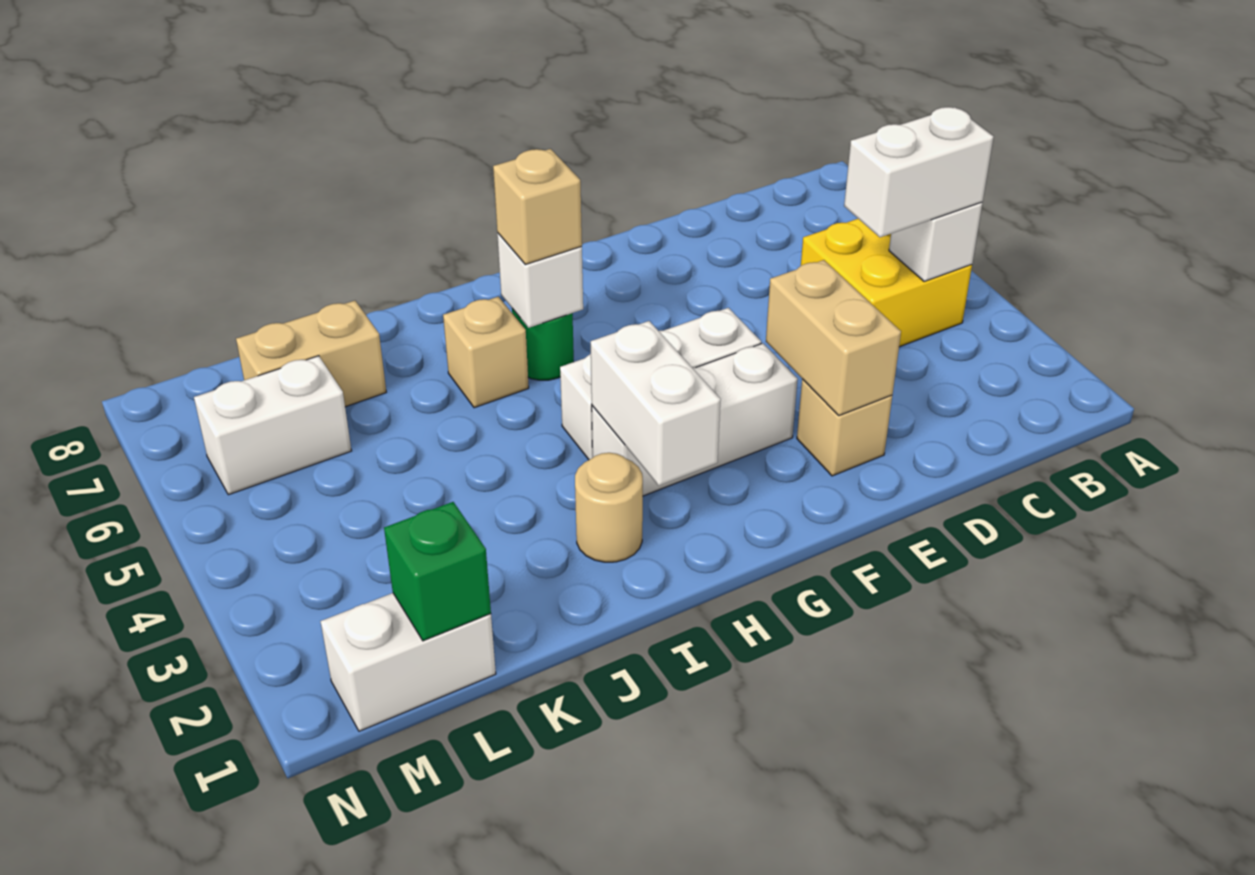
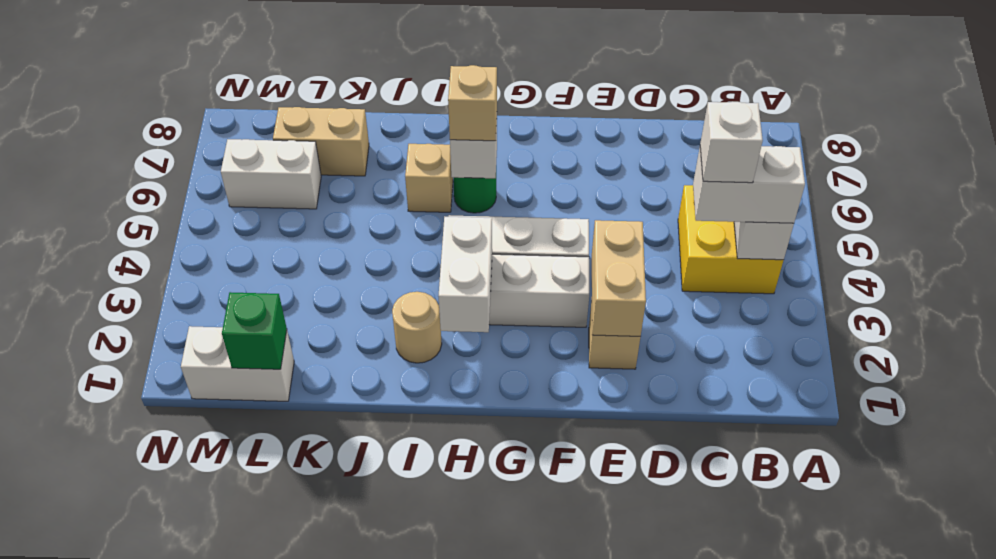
none -> white 1x1 brick [700,102,763,183]

